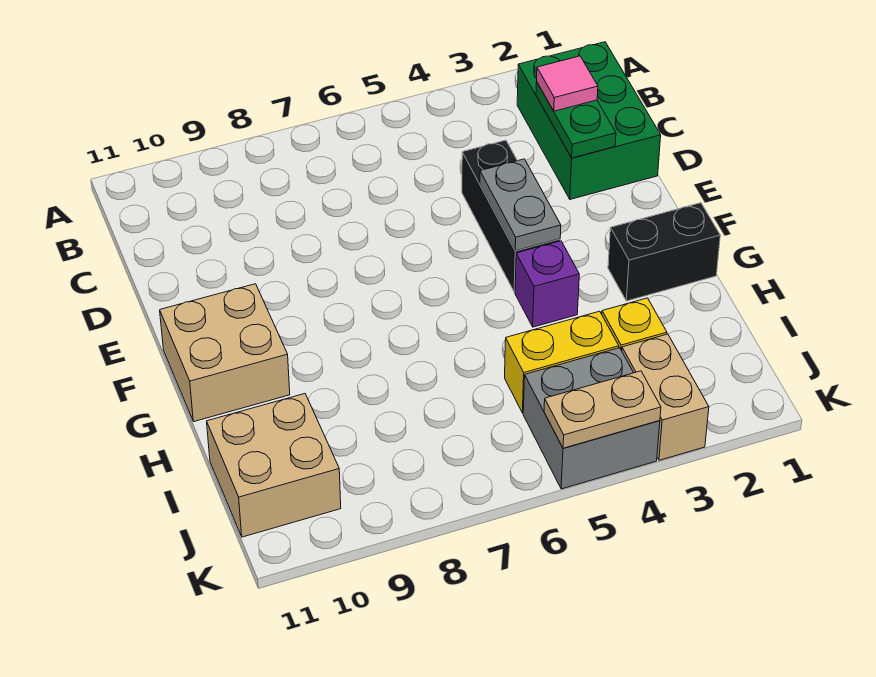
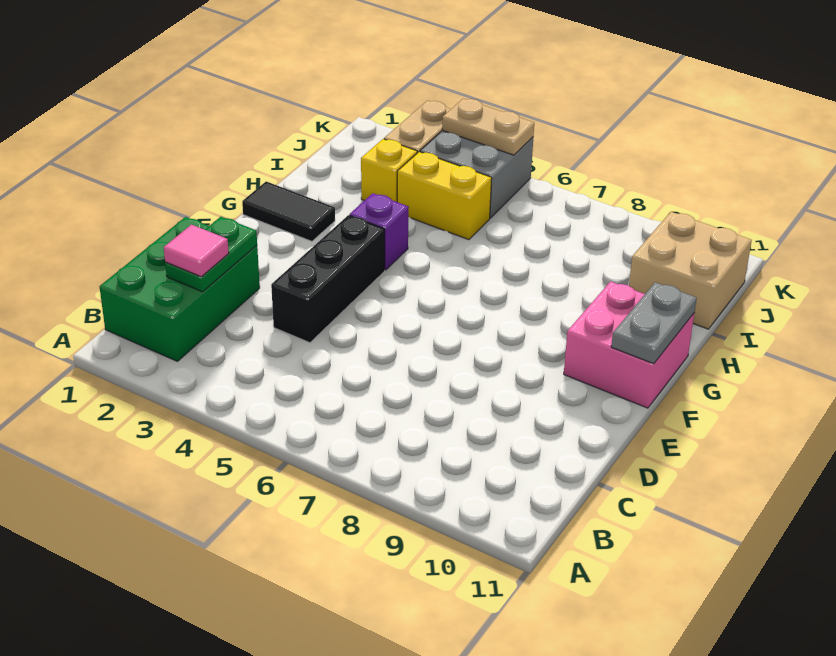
grey 1x2 plate [480,159,561,251] -> grey 1x2 plate moved to [611,282,697,364]
tan 2x2 brick [160,284,290,421] -> pink 2x2 brick [564,281,694,408]
black 1x2 brick [608,203,720,301] -> black 1x2 tile [242,181,335,241]

